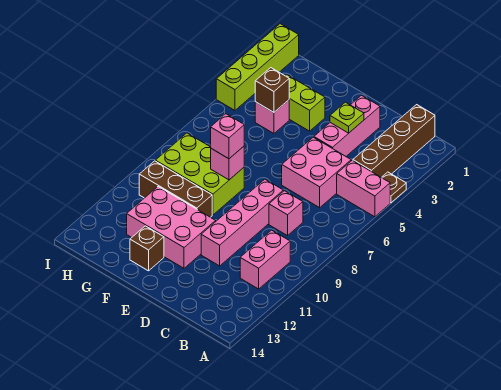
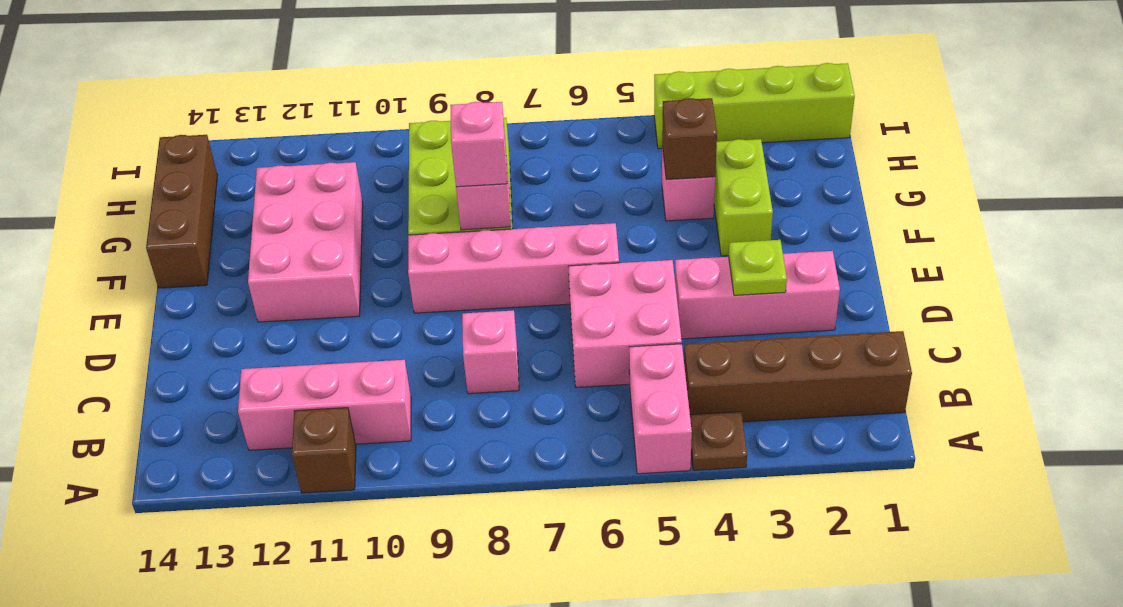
pink 1x2 brick [240,230,290,289] -> pink 1x3 brick [238,360,411,450]
pink 1x4 brick [201,179,283,266] -> pink 1x4 brick moved to [408,223,619,313]
brown 1x3 brick [139,161,212,217] -> brown 1x3 brick moved to [146,135,217,288]
brown 1x1 brick [130,226,164,271] -> brown 1x1 brick moved to [292,408,356,493]

